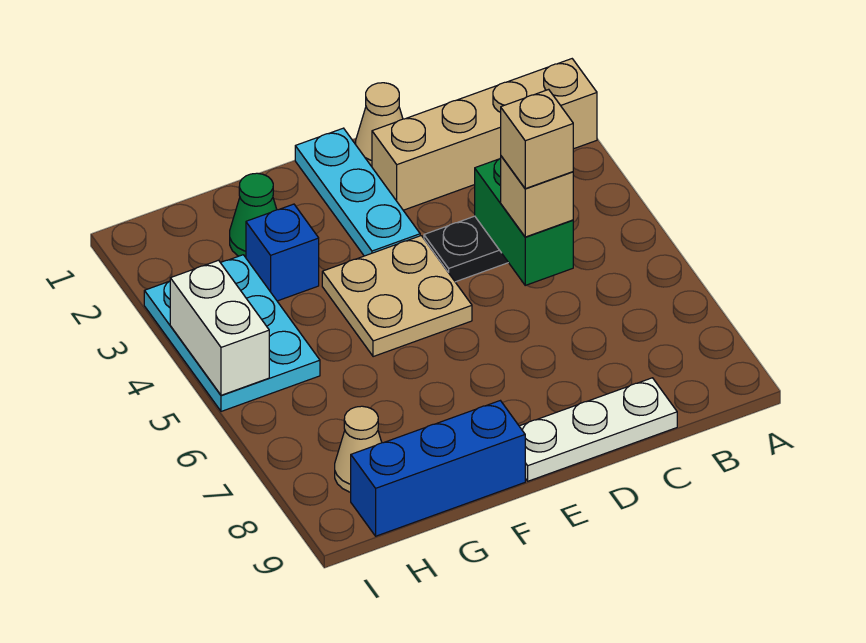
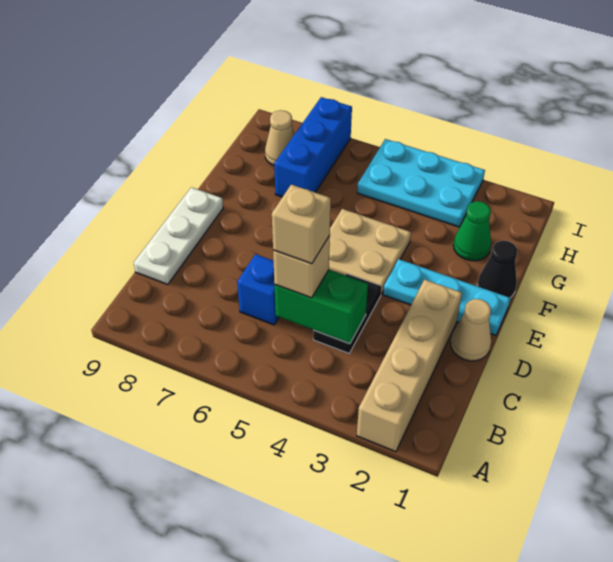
none -> black 1x1 cone [477,241,517,298]
blue 1x3 brick [351,401,525,536] -> blue 1x3 brick moved to [274,97,352,197]
blue 1x1 brick [246,204,319,301] -> blue 1x1 brick moved to [237,254,279,325]
white 1x2 brick [170,260,269,395] -> none

